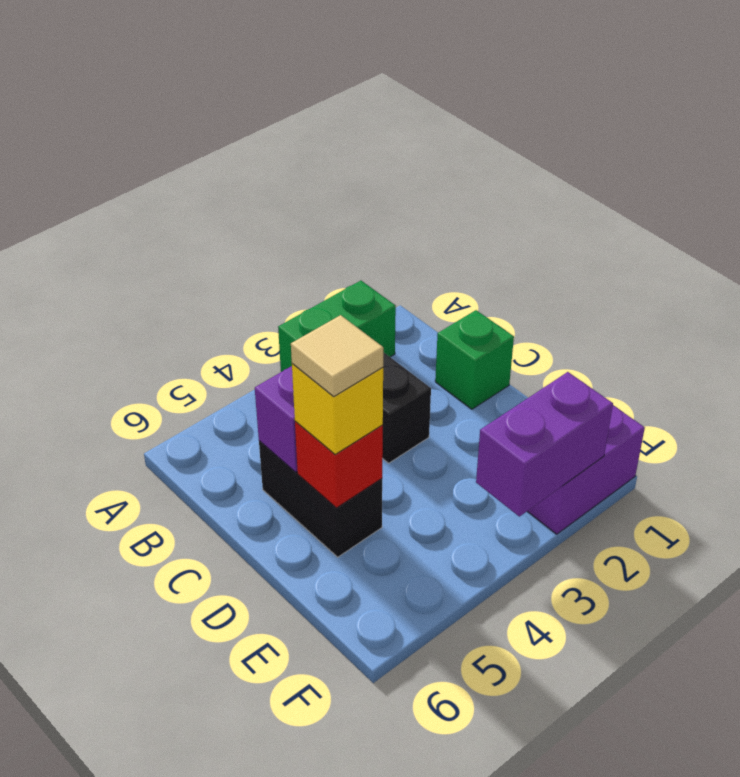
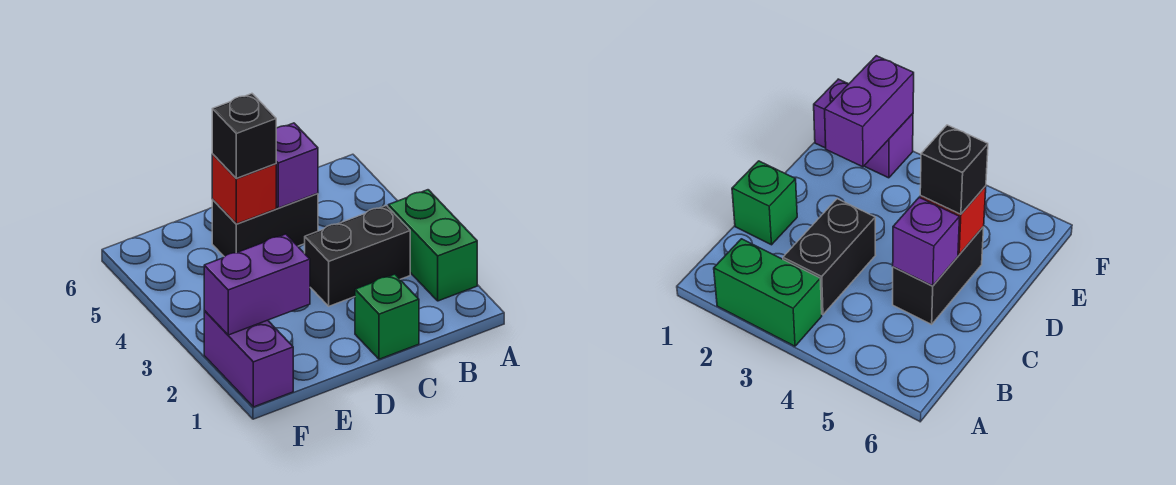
yellow 1x1 brick [292,364,383,454] -> black 1x1 brick [212,94,276,178]
tan 1x1 tile [291,315,383,396] -> none
purple 1x2 brick [476,372,613,517] -> purple 1x2 brick turned to [204,234,310,335]

